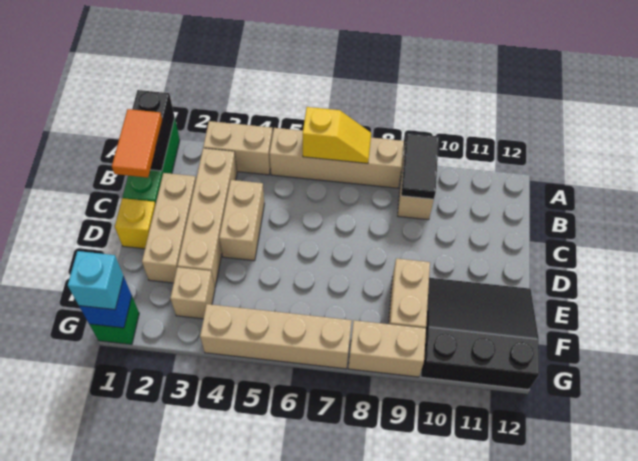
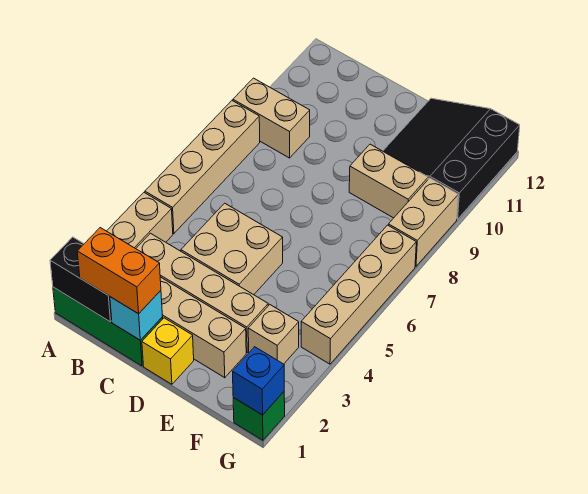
yellow 1x2 slope [303,107,371,163] -> none
black 1x2 tile [401,133,439,199] -> none
orange 1x2 tile [112,109,162,178] -> orange 1x2 brick [77,228,161,314]
tan 1x2 brick [219,180,265,261] -> tan 2x2 brick [181,203,283,295]
cyan 1x1 brick [68,251,124,310] -> cyan 1x1 brick moved to [110,291,163,340]

